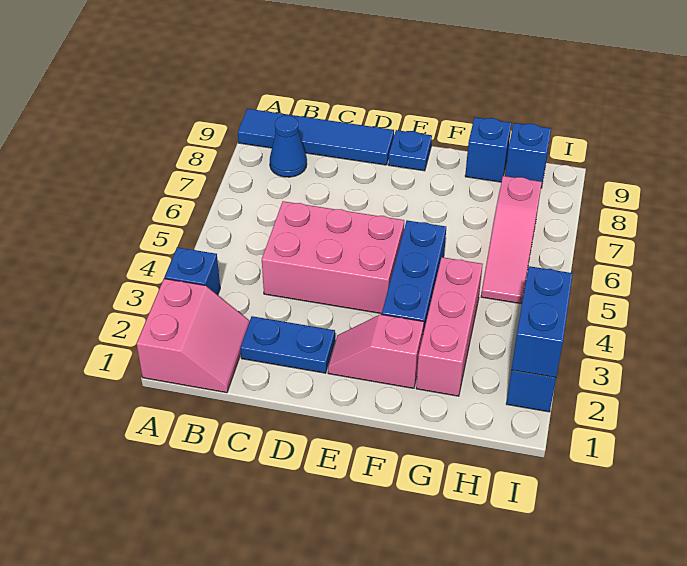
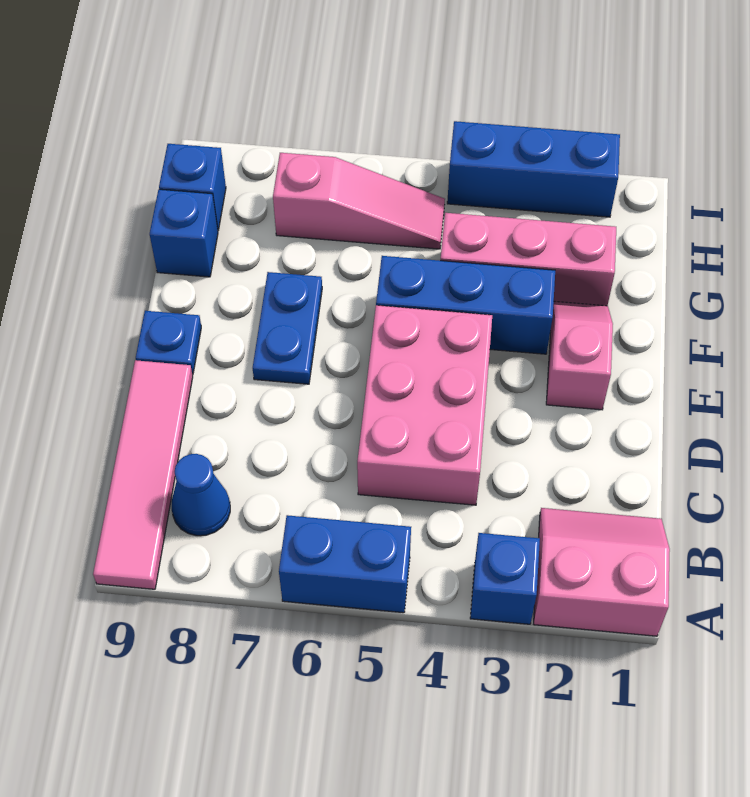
blue 1x4 tile [238,109,394,165] -> pink 1x4 tile [93,360,193,589]
blue 1x2 plate [240,316,335,373] -> blue 1x2 plate moved to [253,272,322,384]
pink 1x2 slope [328,314,424,388] -> pink 1x2 slope turned to [546,301,613,410]
blue 1x2 brick [511,266,573,378] -> blue 1x2 brick moved to [279,515,411,613]

